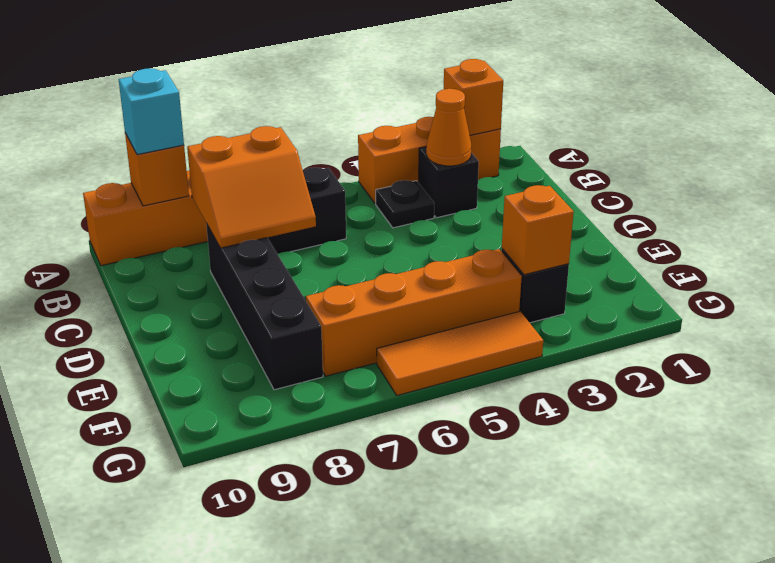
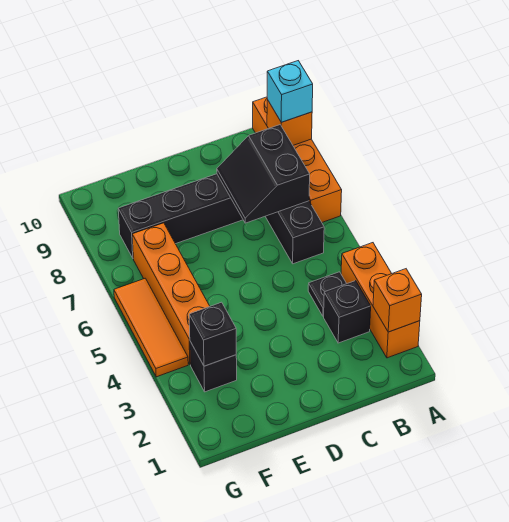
orange 1x1 cone [426,89,471,166] -> none
orange 2x2 slope [187,126,316,248] -> black 2x2 slope [217,125,310,223]
orange 1x1 brick [502,185,574,275] -> black 1x1 brick [189,302,236,366]

